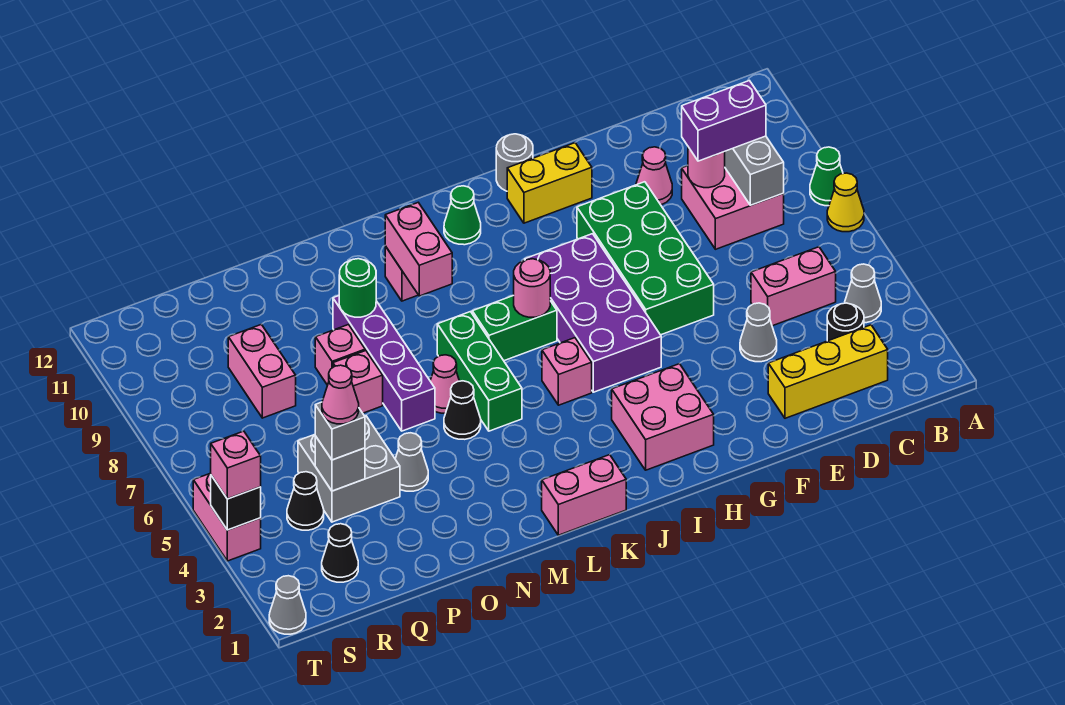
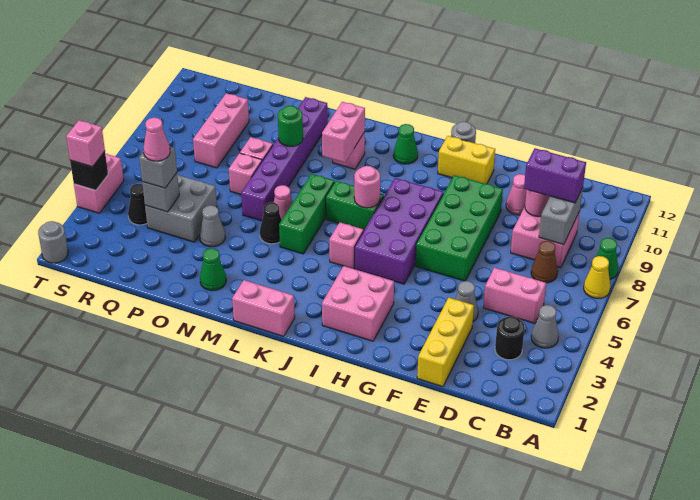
yellow 1x3 brick [768,325,888,418] -> yellow 1x3 brick turned to [417,298,474,387]
none -> brown 1x1 cone [531,241,558,283]
none -> green 1x1 cone [200,248,226,291]
purple 1x4 brick [333,296,435,431] -> purple 1x6 brick [241,97,328,221]
pink 1x2 brick [228,324,296,418] -> pink 1x3 brick [193,93,249,168]
black 1x1 cone [322,524,358,582] -> none
grey 1x1 cone [269,576,306,634] -> grey 1x1 round brick [38,221,68,263]

